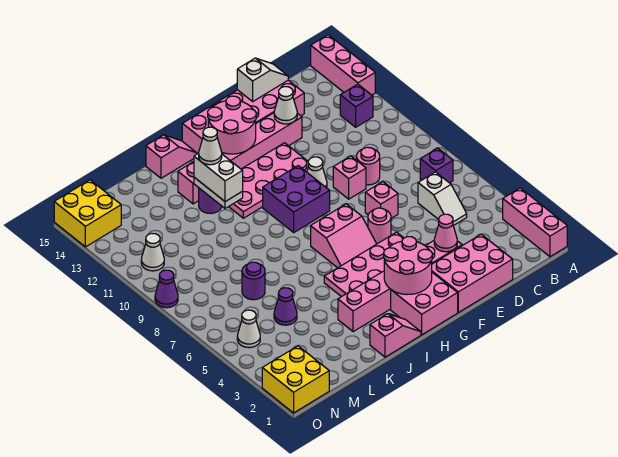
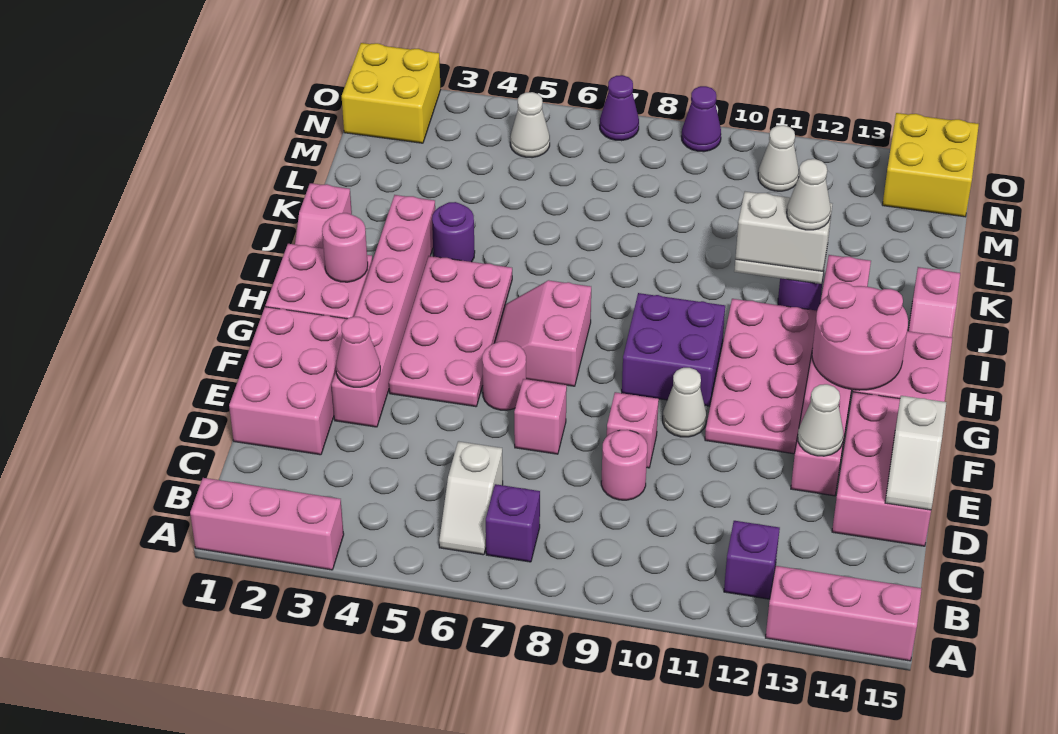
white 1x2 slope [418,172,467,226] -> white 1x2 slope turned to [439,441,503,555]
pink 2x2 round brick [384,237,432,295] -> pink 1x1 round brick [322,213,368,282]
purple 1x1 cone [274,288,297,325] -> purple 1x1 cone moved to [600,75,639,141]
purple 1x1 round brick [242,262,265,300] -> purple 1x1 round brick moved to [432,202,475,262]

